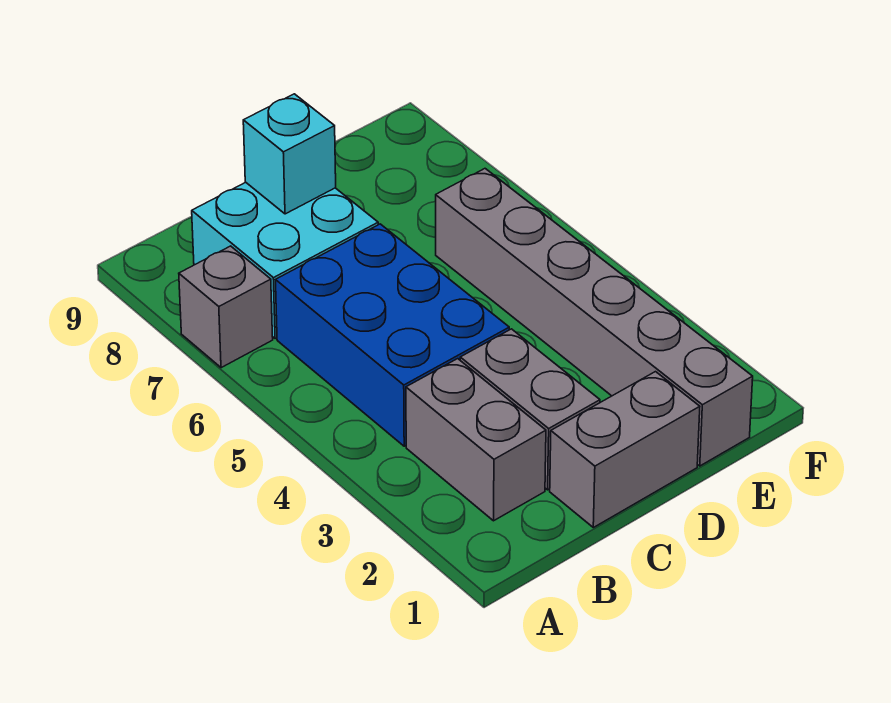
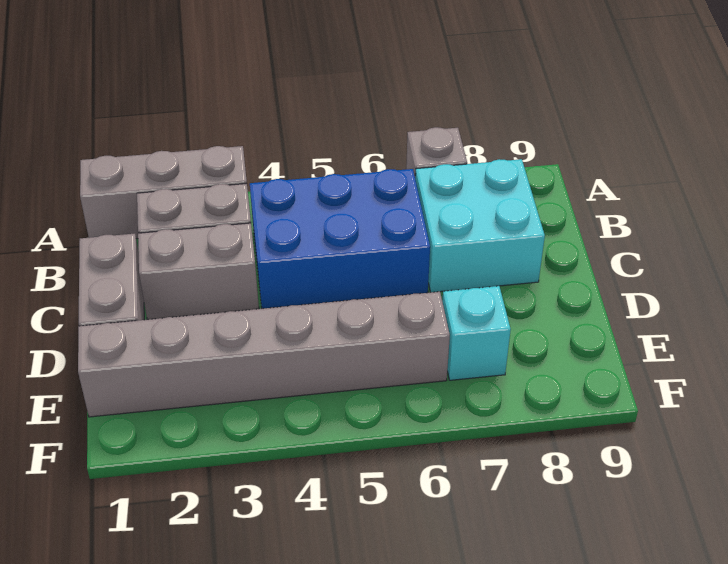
none -> grey 1x3 brick [80,146,247,239]
cyan 1x1 brick [243,94,336,214] -> cyan 1x1 brick moved to [442,286,511,380]

